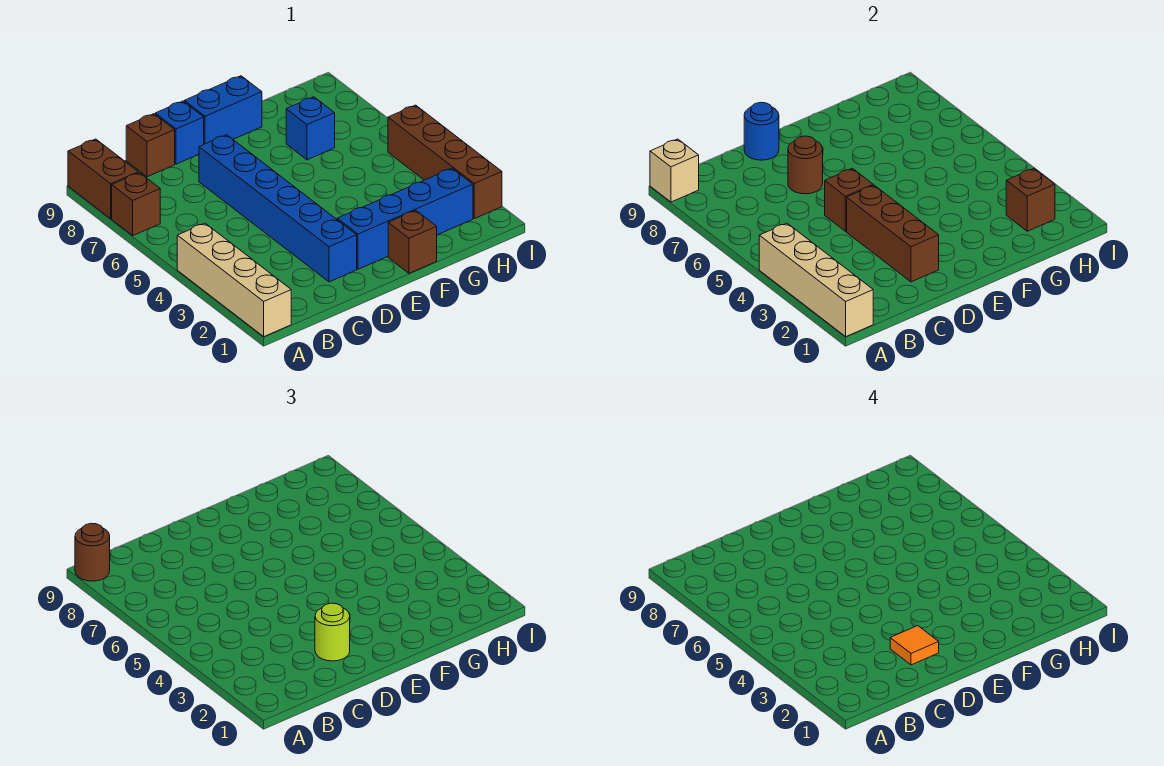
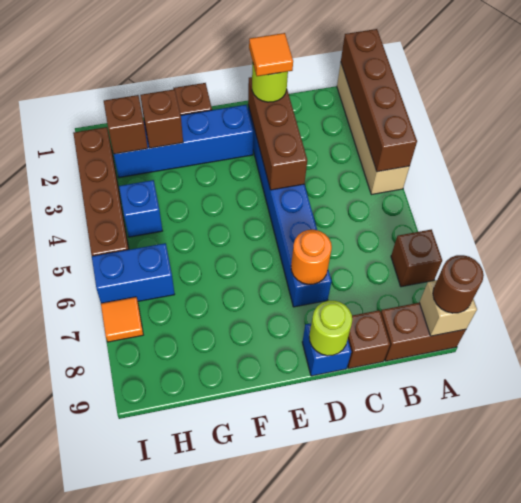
tan 1x4 brick [759,223,873,336] -> brown 1x4 brick [341,29,417,172]
brown 1x2 brick [68,139,138,219] -> brown 1x2 brick turned to [381,303,466,361]
brown 1x1 brick [825,168,873,231] -> brown 1x1 brick moved to [140,89,183,148]
brown 1x1 round brick [788,136,823,194] -> orange 1x1 round brick [291,230,332,284]
blue 1x1 round brick [744,102,779,160] -> lime 1x1 round brick [309,301,352,356]
blue 1x2 brick [184,76,262,144] -> blue 1x2 brick moved to [92,243,175,303]
blue 1x1 brick [286,97,335,160] -> blue 1x1 brick moved to [119,180,162,237]
none -> orange 1x1 tile [101,297,143,342]

